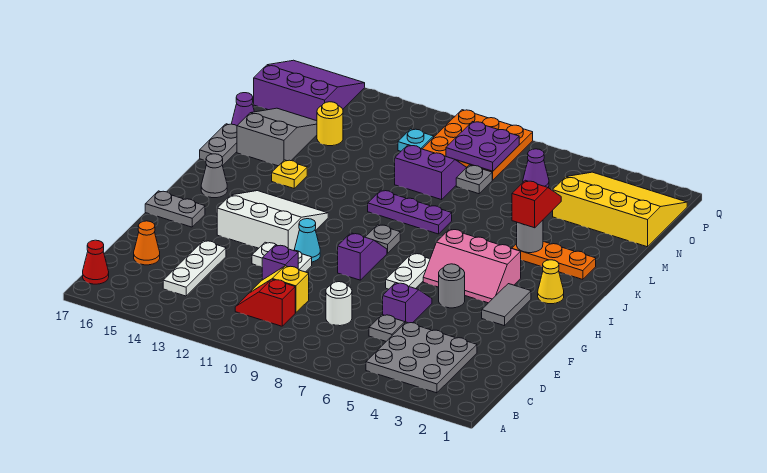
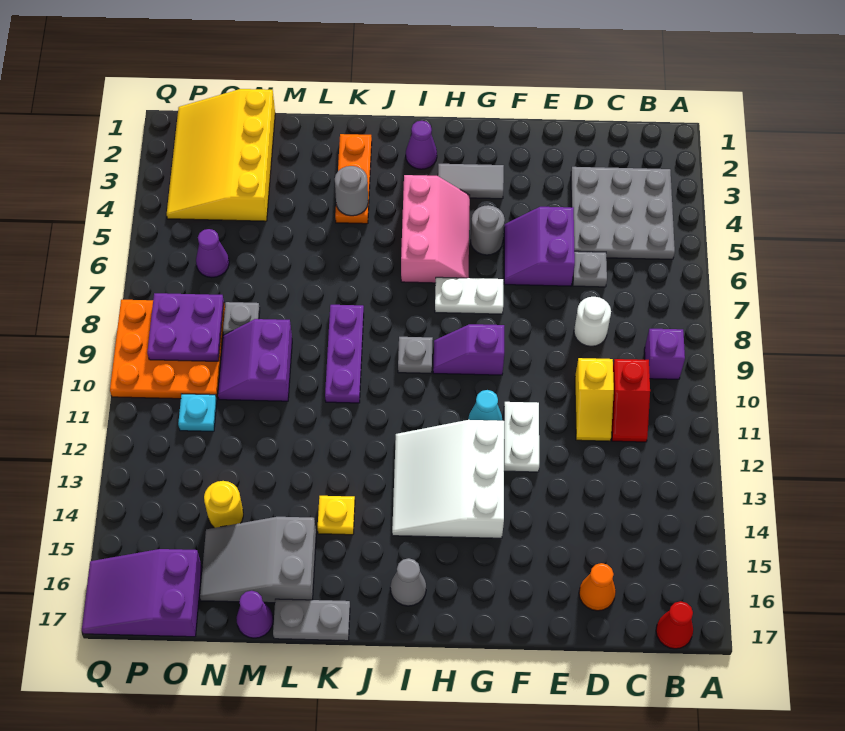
white 1x3 plate [163,241,226,296] -> none
purple 1x2 slope [383,283,432,323] -> purple 2x2 slope [504,207,575,286]
purple 1x1 brick [262,245,298,280] -> purple 1x1 brick moved to [644,329,685,379]
grey 1x2 plate [145,191,205,227] -> none
yellow 1x1 cone [538,260,564,304] -> purple 1x1 cone [406,121,437,169]
red 1x2 slope [512,180,561,228] -> none
purple 3x3 slope [254,60,365,121] -> purple 2x3 slope [82,549,202,637]

